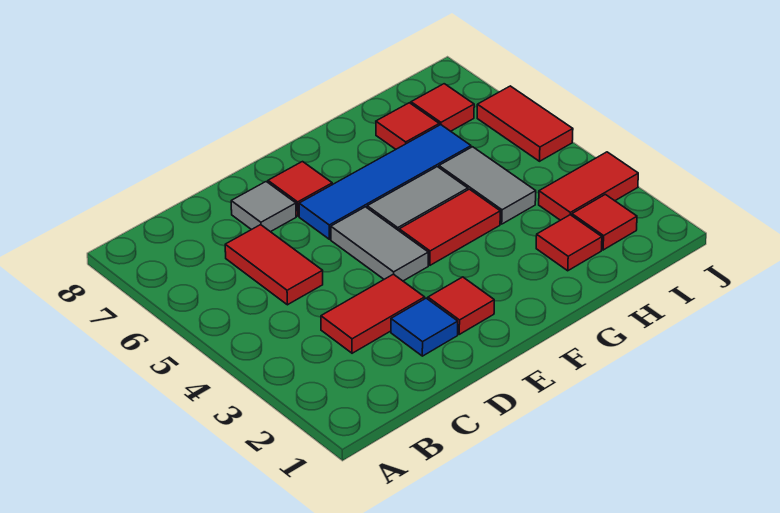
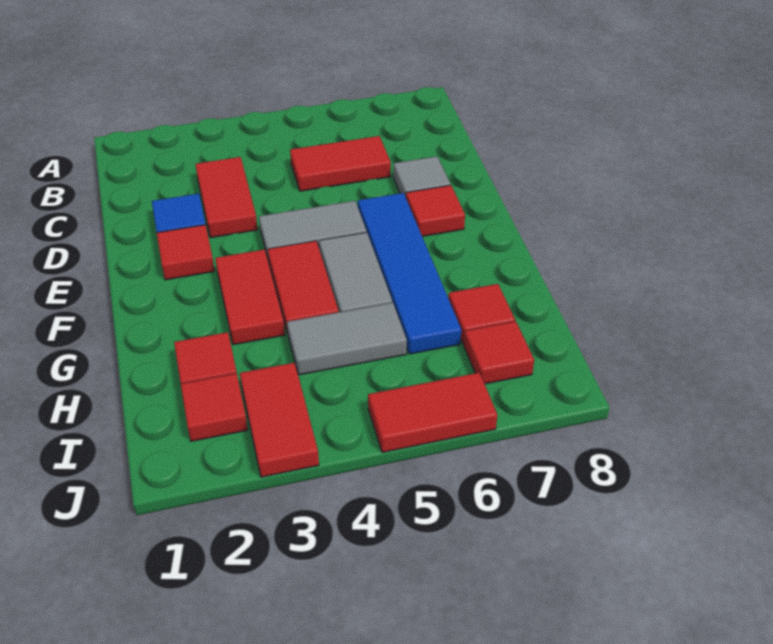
none -> red 1x2 tile [215,250,285,345]

